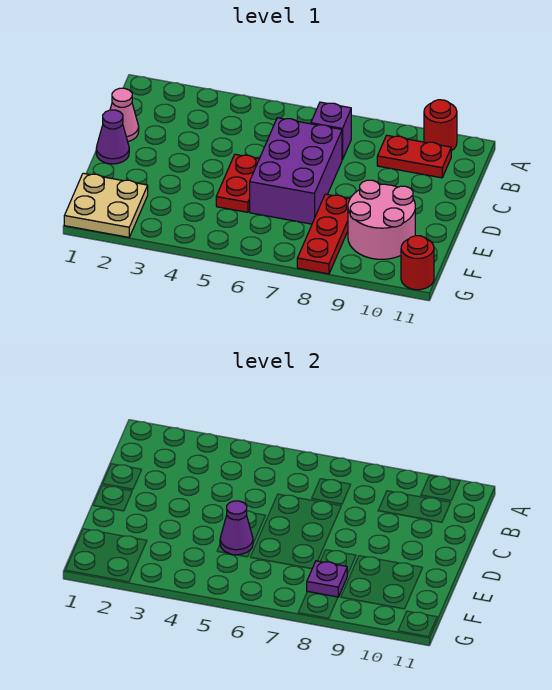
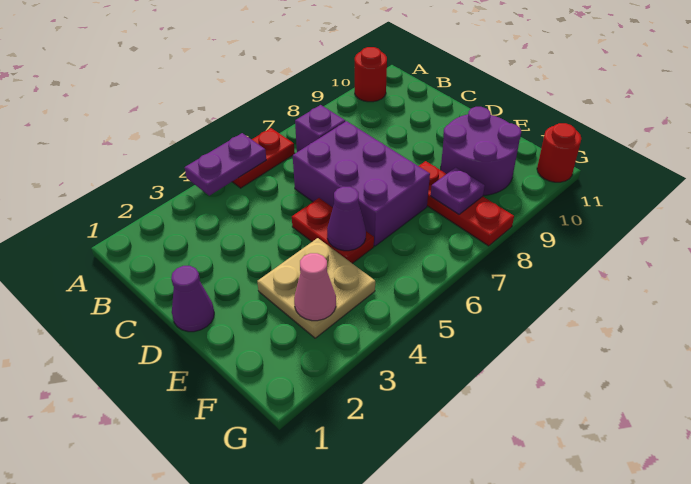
none -> purple 1x2 plate [185,133,266,196]
red 1x2 plate [377,135,451,178] -> red 1x2 plate moved to [232,128,295,188]
pink 1x1 cone [110,88,139,142] -> pink 1x1 cone moved to [294,253,336,321]
pink 2x2 round brick [348,180,415,259] -> purple 2x2 round brick [441,107,521,195]
tan 2x2 plate [64,173,148,237] -> tan 2x2 plate moved to [257,238,375,338]

